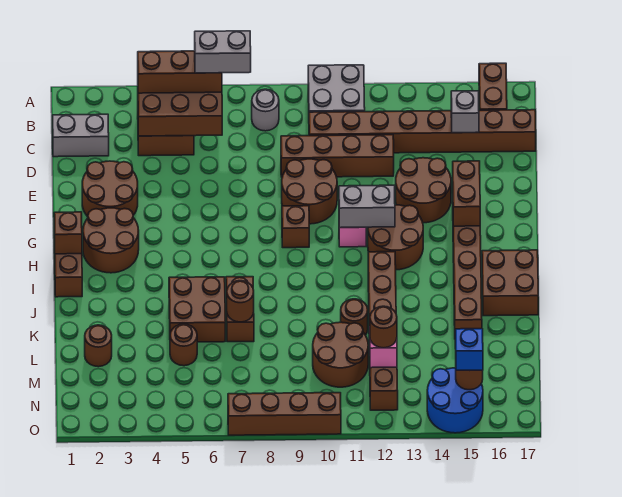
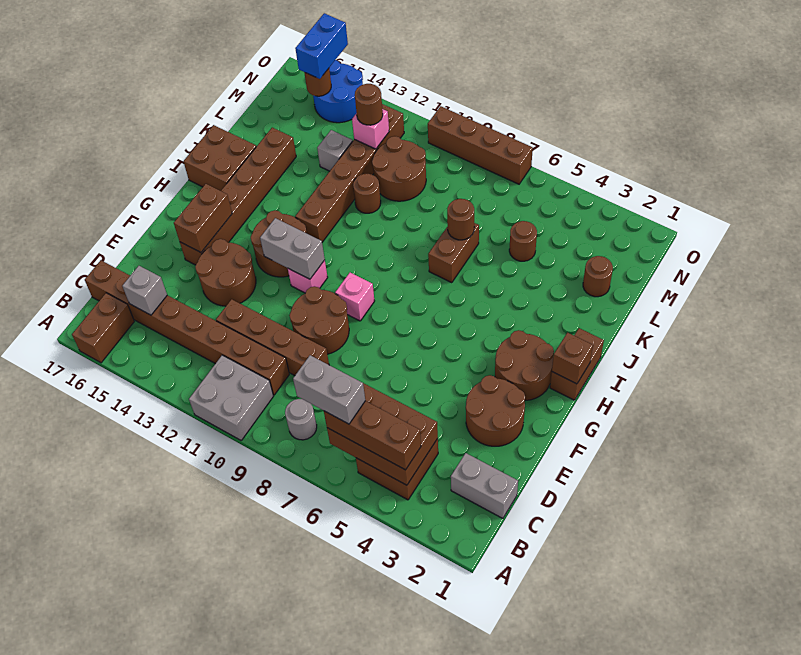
brown 1x1 brick [282,206,309,248] -> pink 1x1 brick [335,273,374,321]
brown 2x2 brick [169,277,225,342] -> none
none -> grey 1x1 brick [317,130,353,171]
blue 1x1 brick [455,329,483,370] -> blue 1x2 brick [295,13,348,79]

